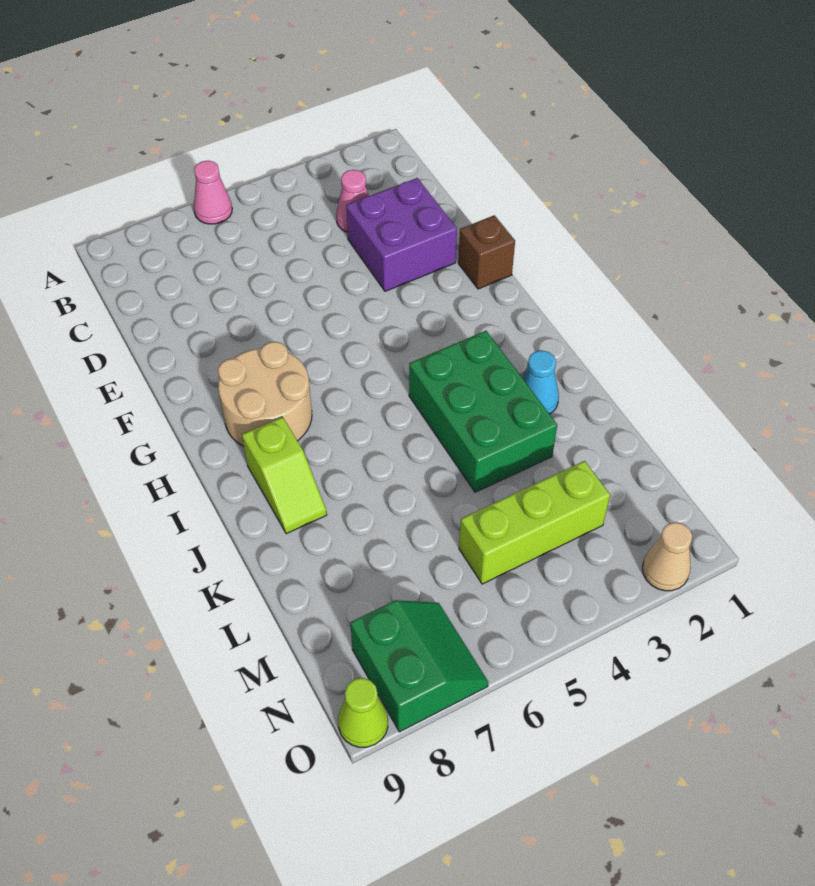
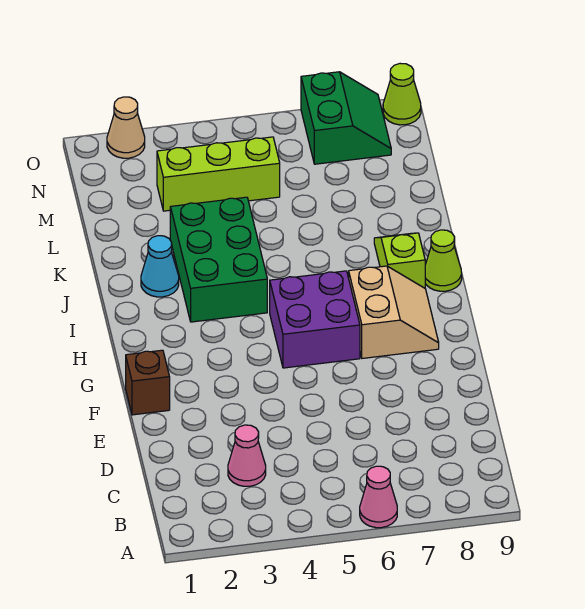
purple 2x2 brick [346,178,457,291] -> purple 2x2 brick moved to [270,271,360,368]
tan 2x2 round brick [218,342,312,446] -> tan 2x2 slope [349,266,439,358]
none -> lime 1x1 cone [425,230,462,291]
green 2x2 slope [350,600,488,732] -> green 2x2 slope turned to [301,72,391,164]

